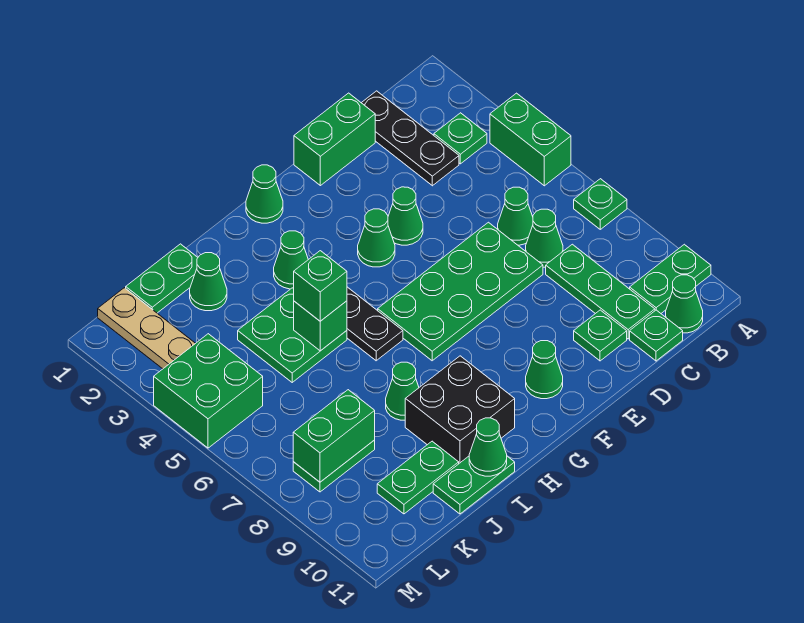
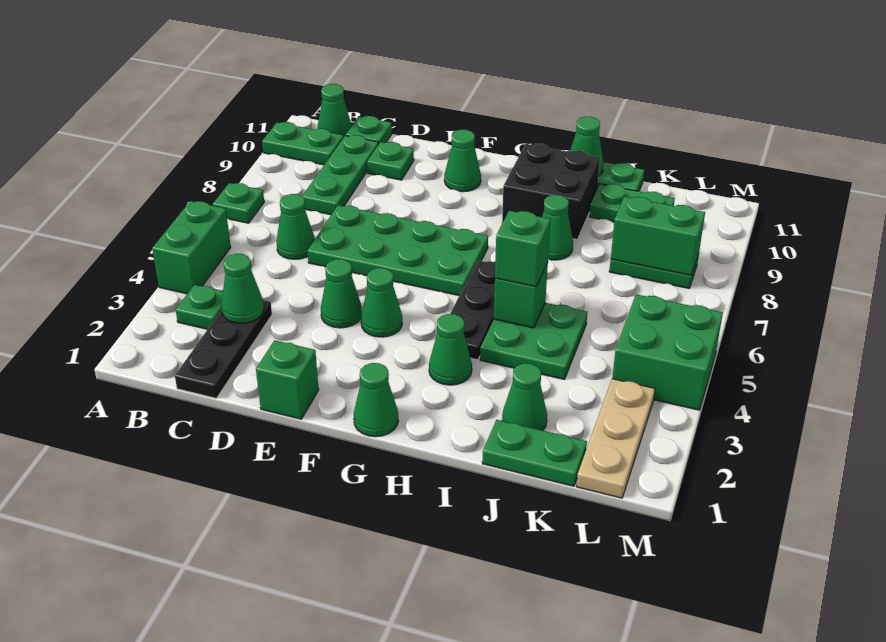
green 1x1 cone [526,209,563,267] -> green 1x1 cone moved to [221,254,264,323]
green 1x2 brick [294,93,375,186] -> green 1x1 brick [256,340,319,419]

